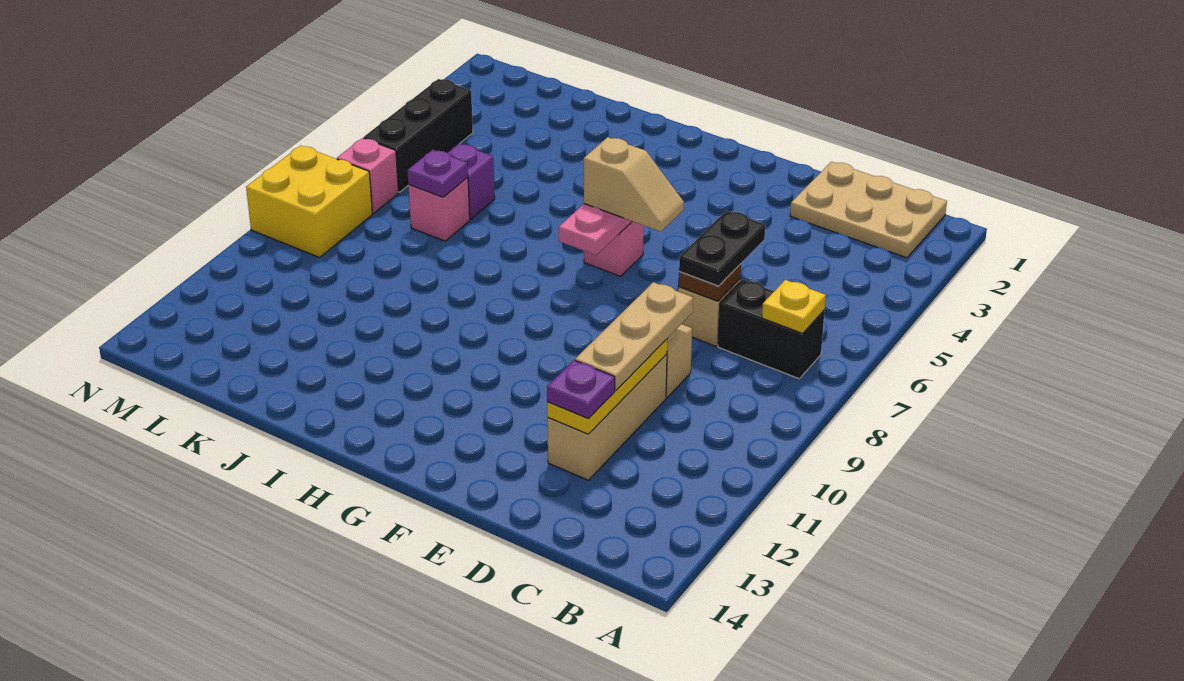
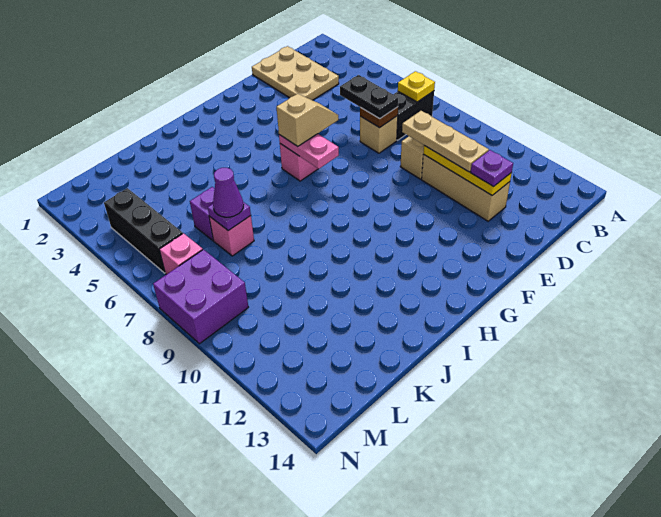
tan 2x3 plate [790,162,947,258] -> tan 2x3 plate turned to [252,46,339,100]
none -> purple 1x1 cone [213,168,243,217]
yellow 2x2 brick [246,145,372,258] -> purple 2x2 brick [153,249,248,344]

